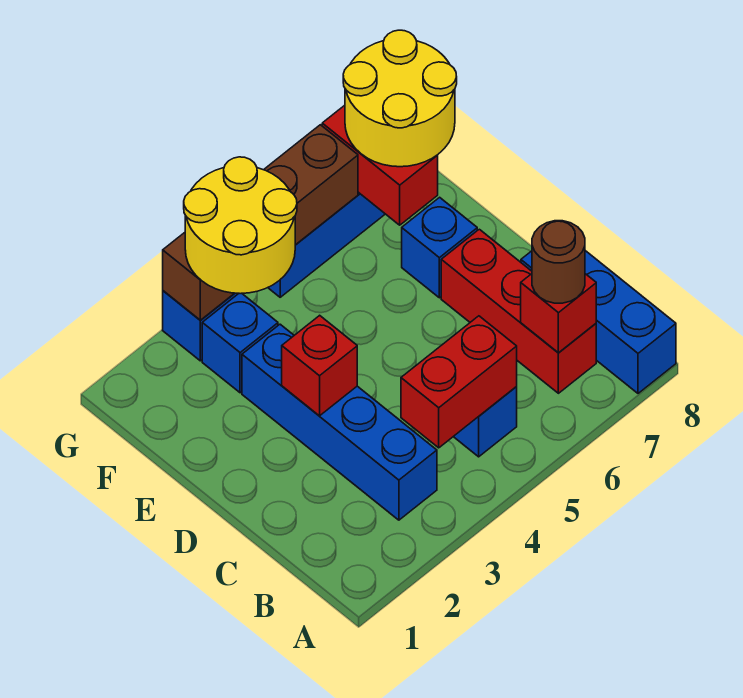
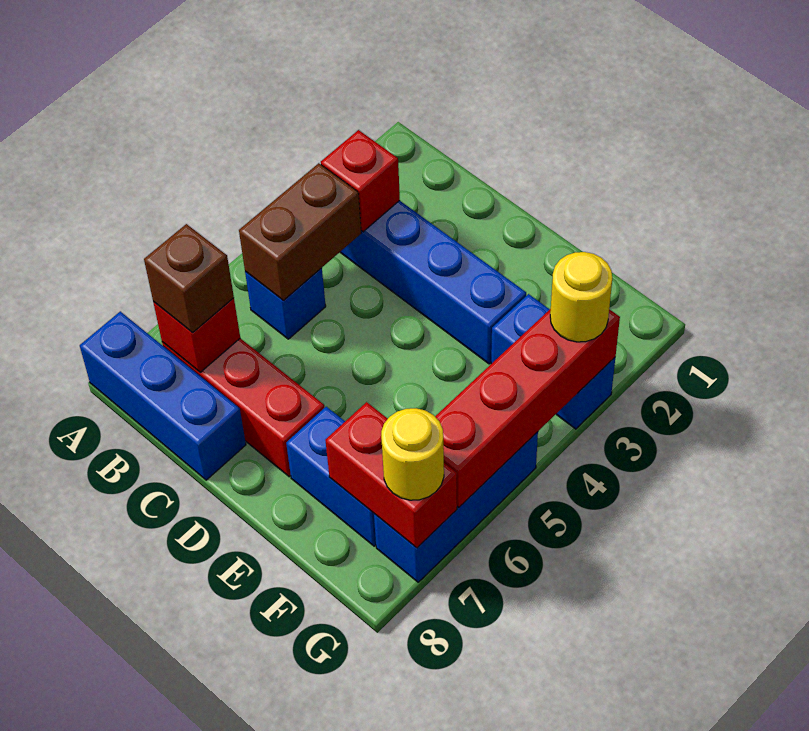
red 1x2 brick [401,316,517,448] -> brown 1x2 brick [239,163,361,300]
brown 1x1 round brick [532,221,585,303] -> brown 1x1 brick [144,224,234,333]
red 1x1 brick [282,315,357,416] -> red 1x1 brick moved to [321,130,400,232]
blue 1x1 brick [402,197,477,298] -> blue 1x2 brick [286,407,376,546]
yellow 2x2 round brick [184,157,297,294] -> yellow 1x1 round brick [550,252,612,342]
yellow 2x2 round brick [343,30,457,167] -> yellow 1x1 round brick [381,408,444,500]
brown 1x4 brick [163,125,358,320] -> red 1x4 brick [435,309,620,507]

